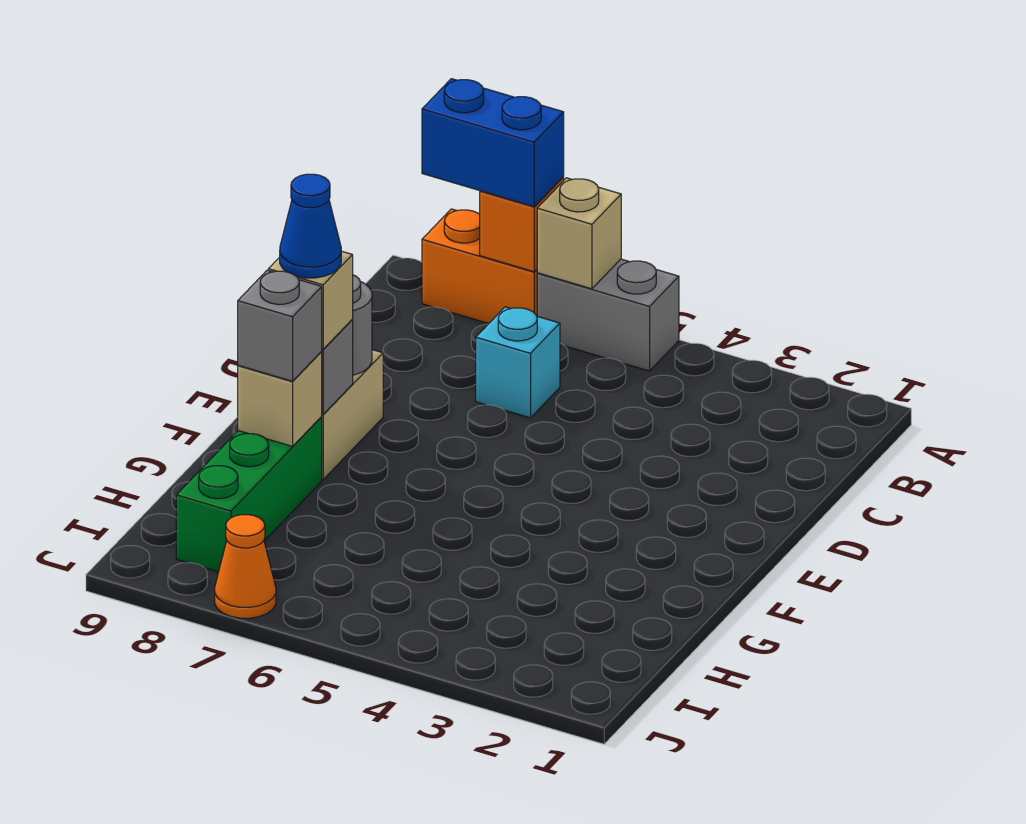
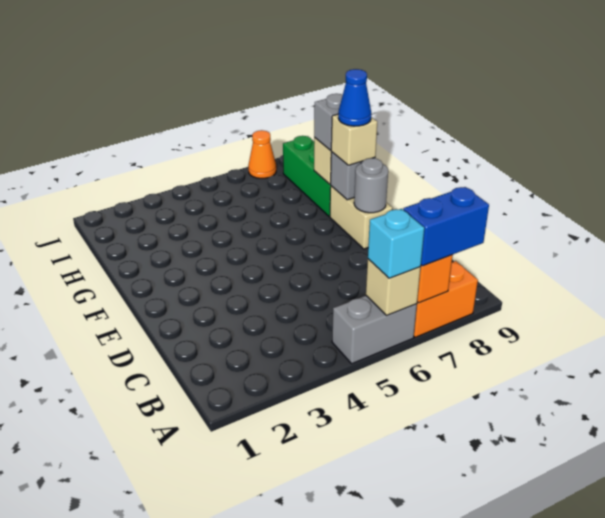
cyan 1x1 brick [476,307,560,418] -> cyan 1x1 brick moved to [368,209,424,278]

